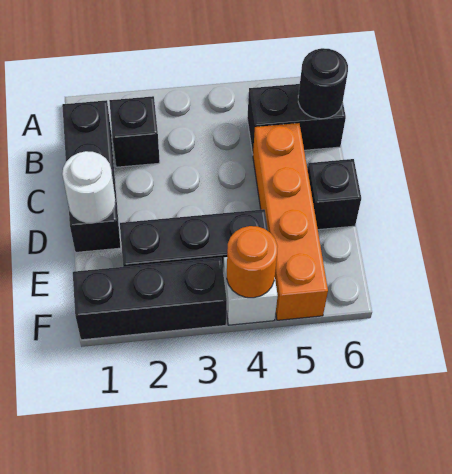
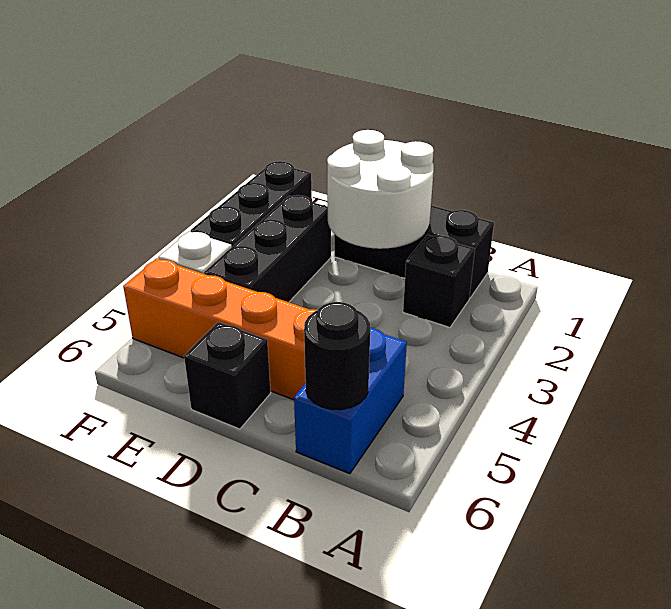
black 1x2 brick [247,84,346,154] -> blue 1x2 brick [294,328,407,474]
white 1x1 round brick [62,151,115,223] -> white 2x2 round brick [327,130,434,249]
orange 1x1 round brick [227,226,278,298] -> none

